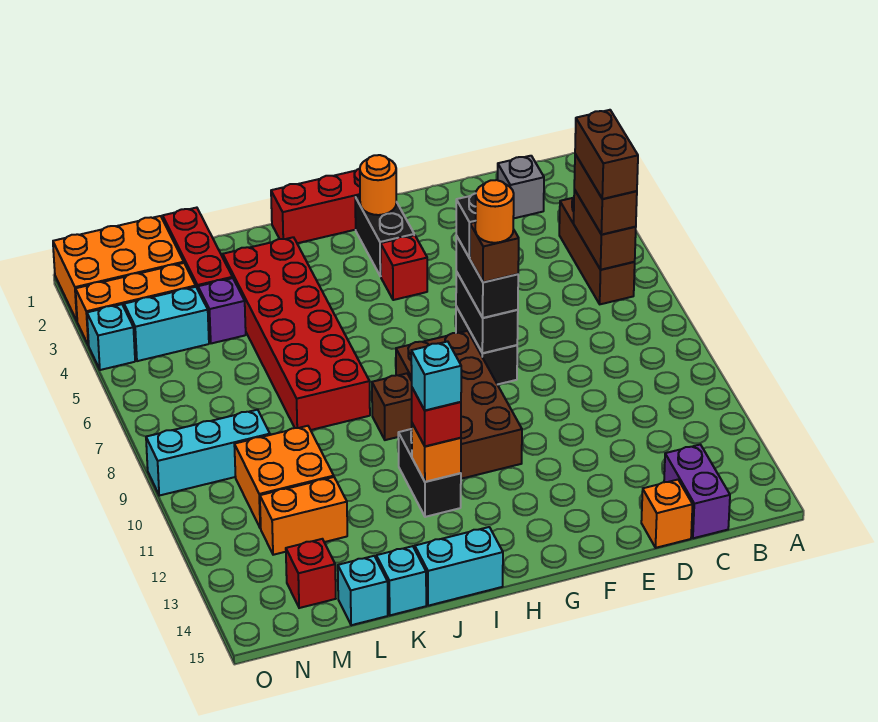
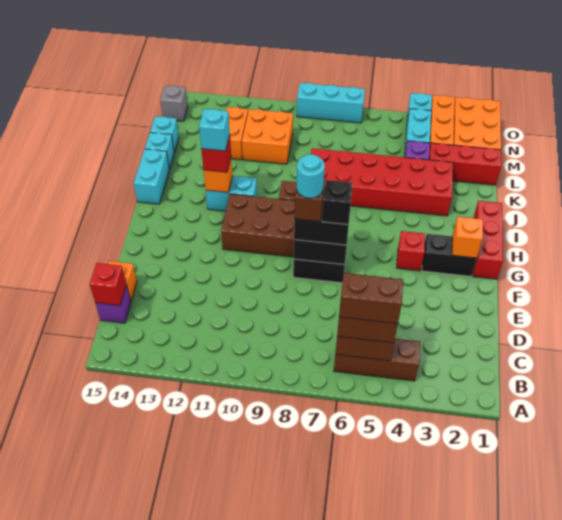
grey 1x1 brick [498,156,544,219] -> grey 1x1 brick moved to [160,86,188,121]
purple 1x2 brick [664,445,730,538] -> purple 1x1 brick [95,285,131,323]
orange 1x1 round brick [475,180,514,243] -> cyan 1x1 round brick [297,154,325,198]
orange 1x1 round brick [360,155,396,215] -> orange 1x1 brick [452,217,483,258]
black 1x2 brick [398,429,461,517] -> cyan 1x2 brick [206,176,257,211]
cyan 1x3 brick [146,410,270,496] -> cyan 1x3 brick turned to [297,83,365,123]
red 1x1 brick [286,539,336,608] -> red 1x1 brick moved to [90,263,126,305]

